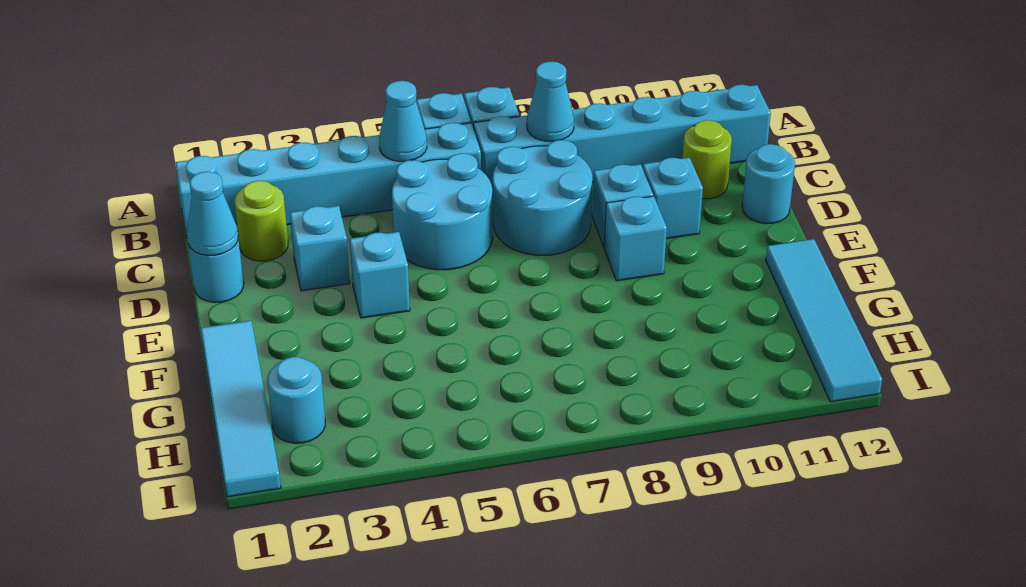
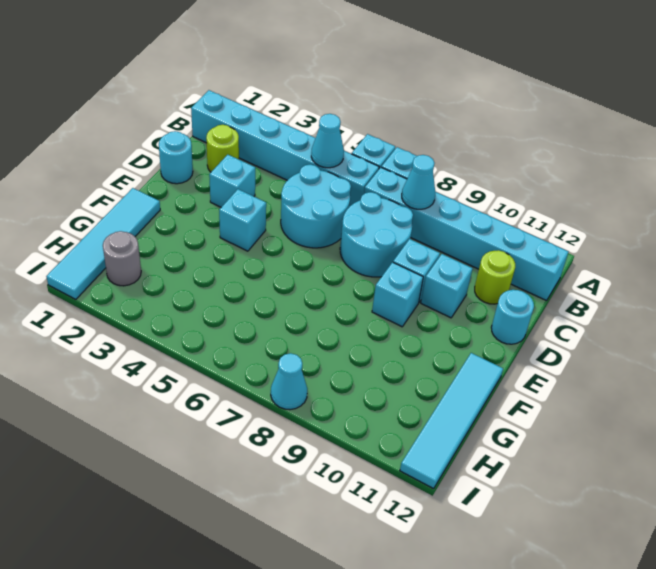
cyan 1x1 cone [187,171,238,255] -> cyan 1x1 cone moved to [271,353,307,410]
cyan 1x1 round brick [268,357,325,443] -> grey 1x1 round brick [103,231,141,286]

